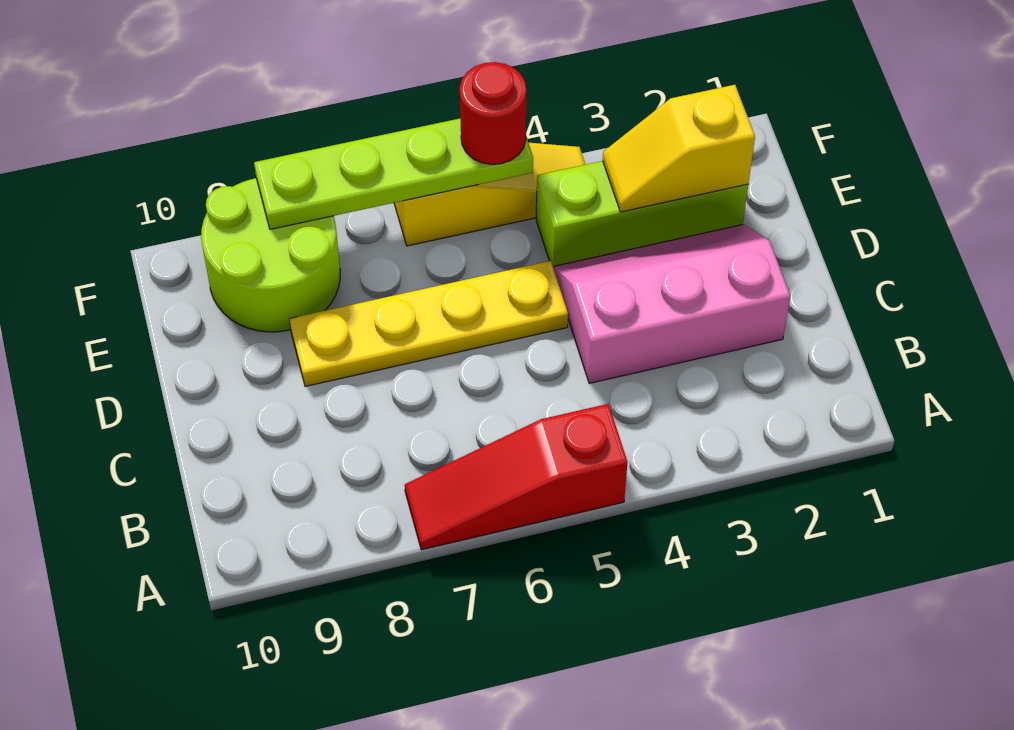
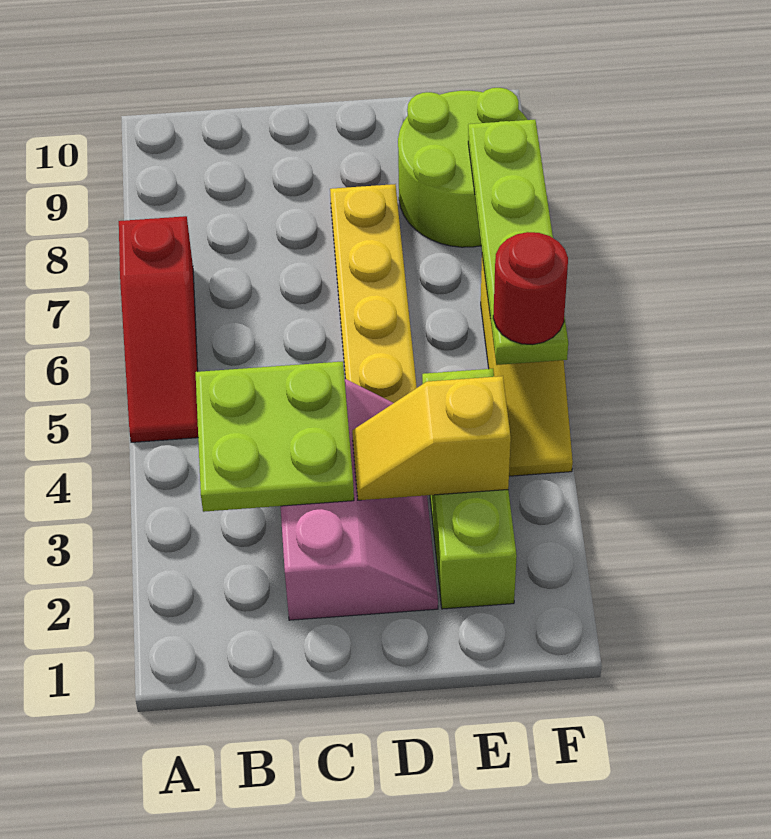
red 1x3 slope [405,404,628,550] -> red 1x3 slope turned to [119,216,198,442]
none -> lime 2x2 plate [196,361,354,512]
yellow 1x2 slope [603,85,755,212] -> yellow 1x2 slope turned to [352,376,511,500]

